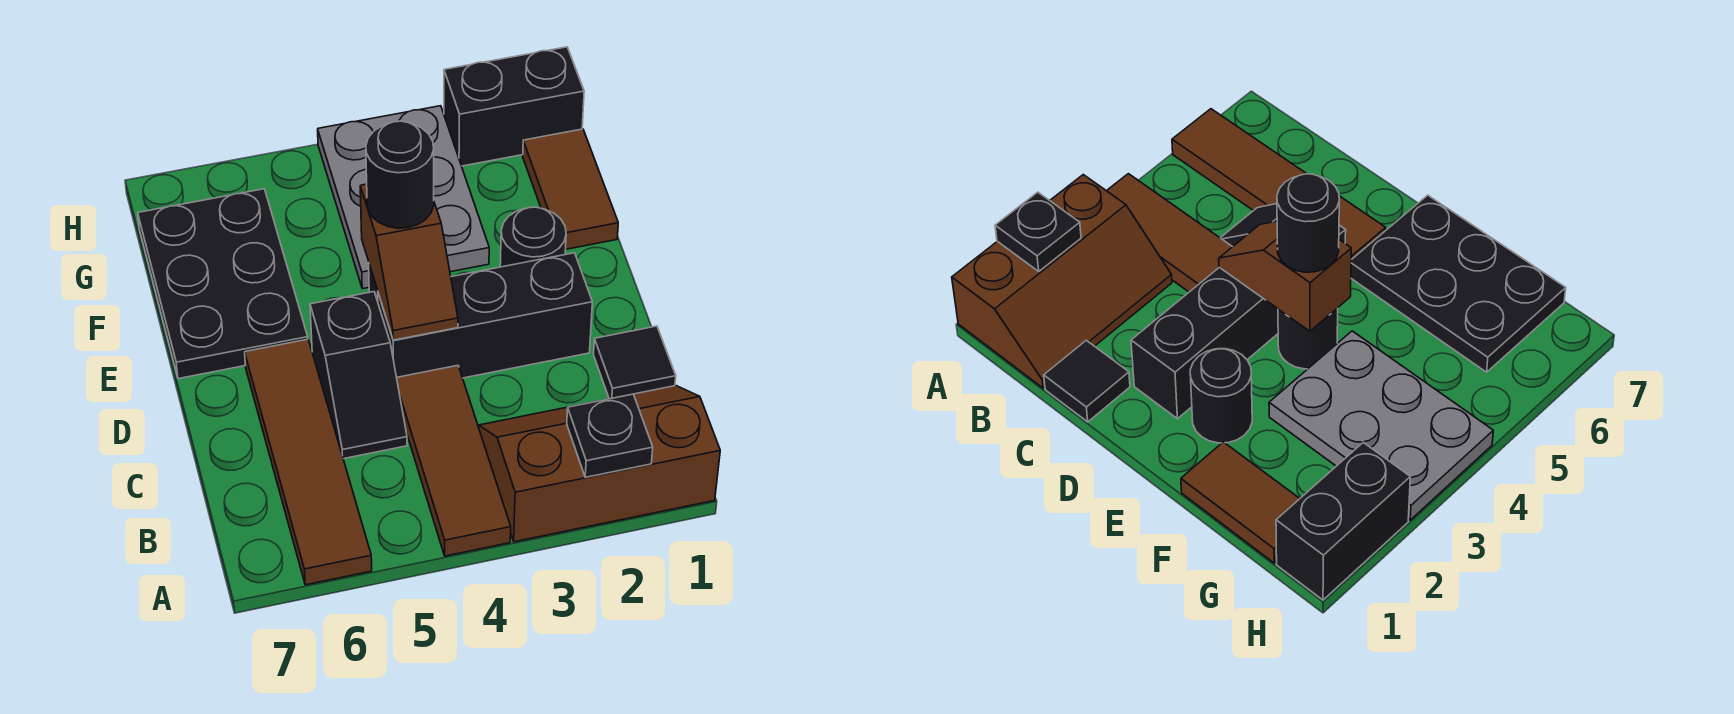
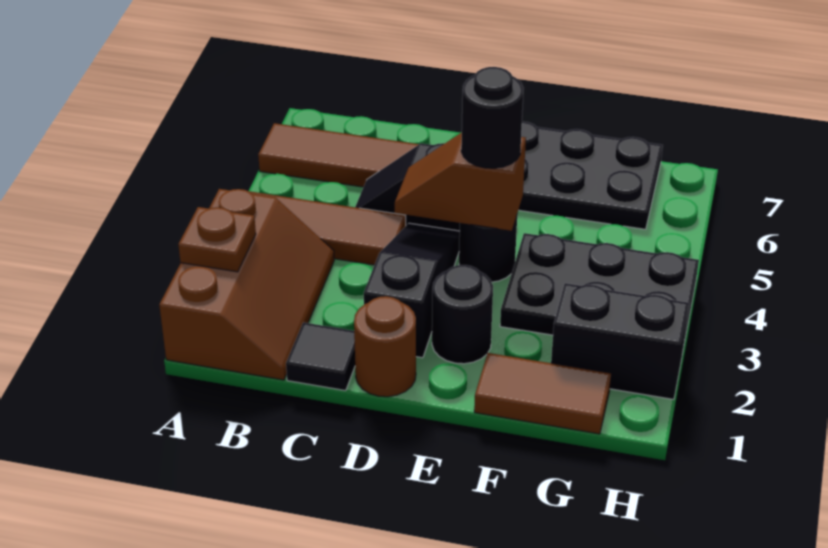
black 1x1 plate [567,394,653,477] -> brown 1x1 plate [178,207,256,272]
none -> brown 1x1 round brick [354,296,416,397]
black 1x3 brick [378,253,592,378] -> black 1x3 slope [364,223,460,358]
grey 2x3 plate [318,106,489,289] -> black 2x3 plate [500,233,699,348]
black 1x2 brick [444,47,584,166] -> black 1x2 brick turned to [551,283,689,399]

